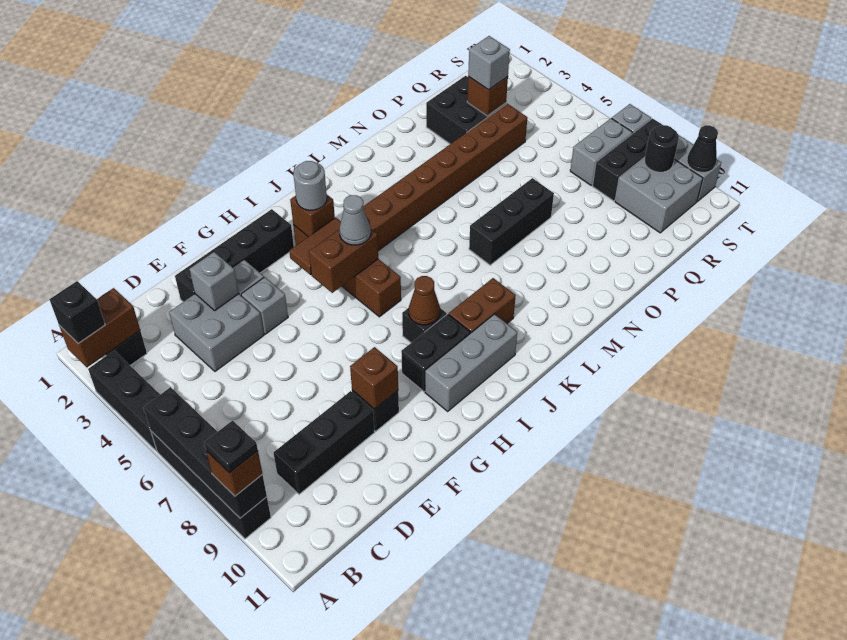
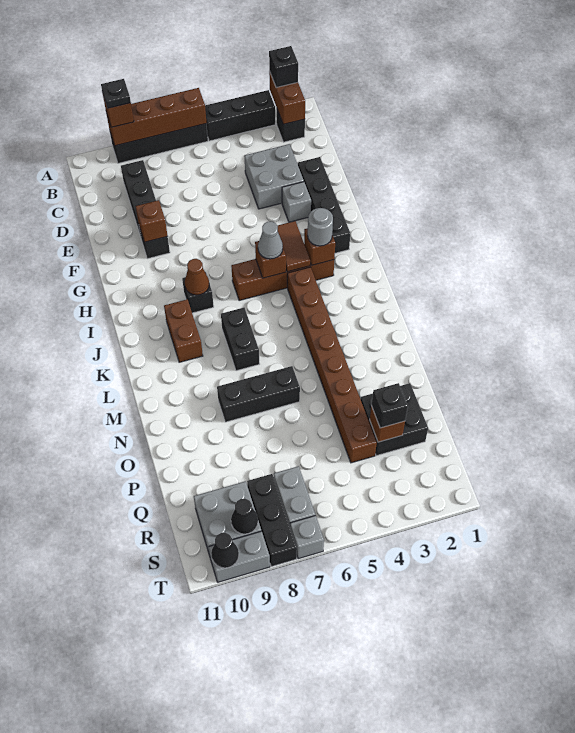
black 1x4 brick [143,387,267,518] -> brown 1x4 brick [106,88,207,146]
grey 1x1 brick [190,252,239,311] -> none
grey 1x1 brick [241,277,288,334] -> none
brown 1x2 brick [309,229,378,293] -> brown 1x1 brick [255,241,286,278]
black 1x2 brick [401,314,470,392] -> black 1x2 brick moved to [221,308,259,371]
grey 1x3 brick [425,314,517,411] -> none
black 1x3 brick [469,178,554,265] -> black 1x3 brick turned to [217,366,300,422]
grey 1x1 brick [468,36,510,90] -> black 1x1 brick [371,383,408,428]
black 1x1 round brick [645,125,679,172] -> black 1x1 cone [231,499,258,534]

